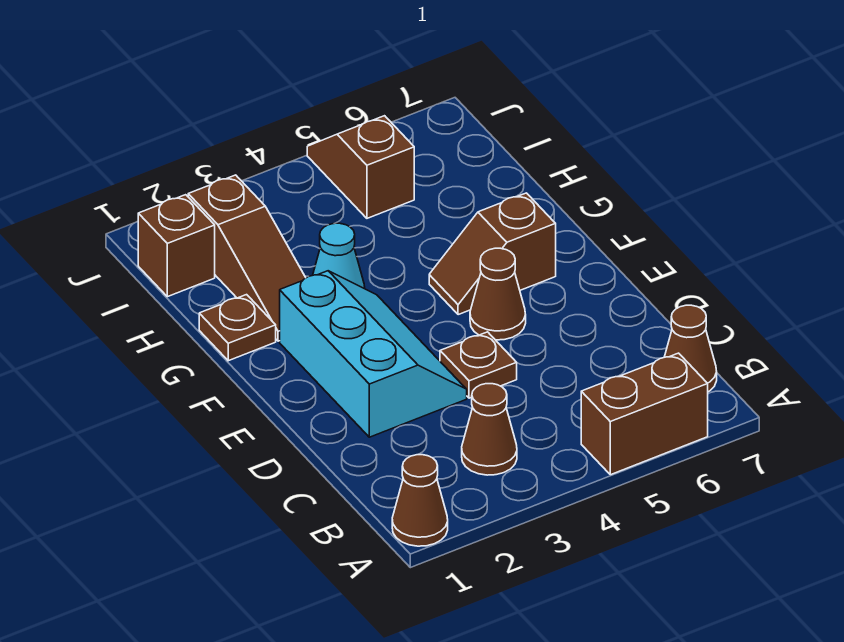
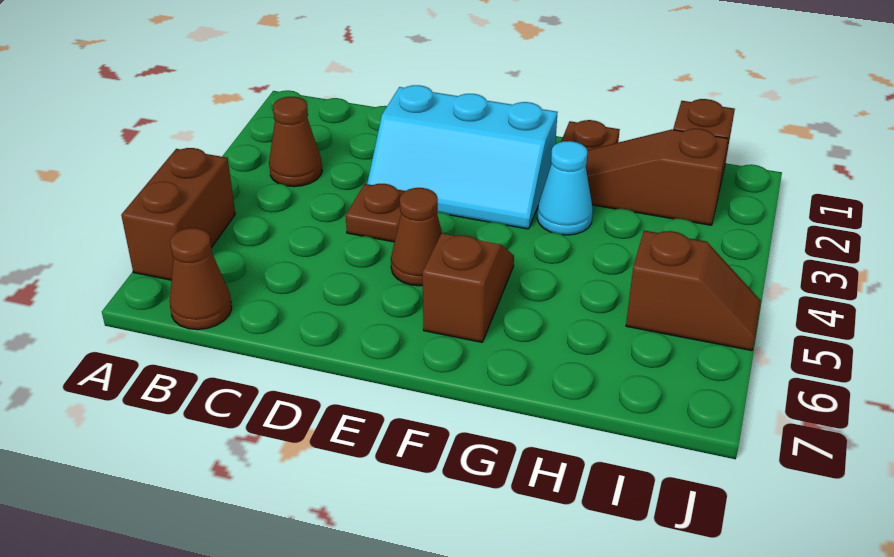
brown 1x1 cone [392,455,448,546] -> none

